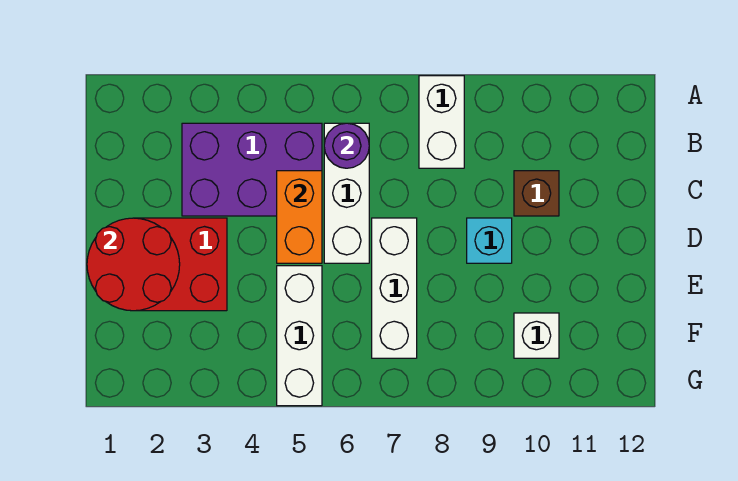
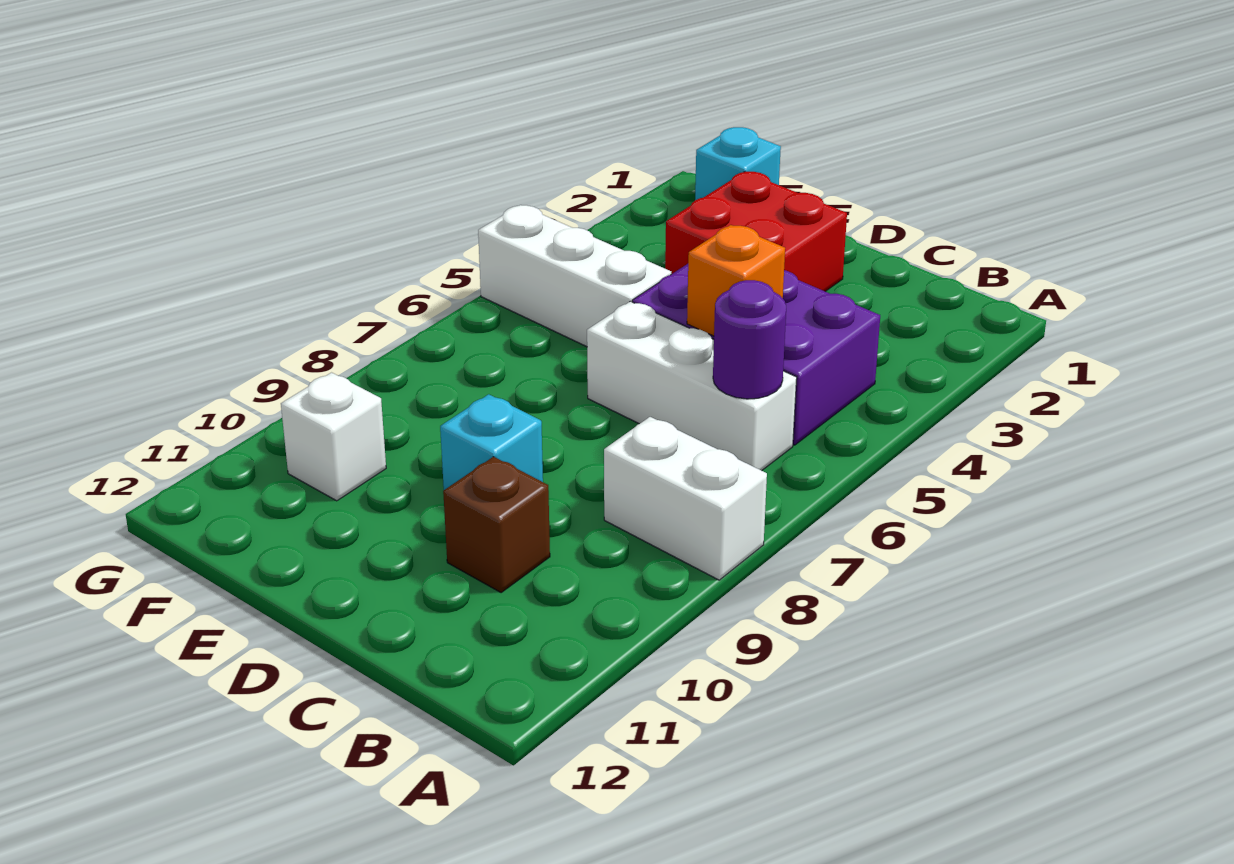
purple 2x3 brick [182,123,322,216] -> purple 2x3 brick turned to [632,264,880,445]
orange 1x2 brick [277,171,322,263] -> orange 1x1 brick [687,225,785,336]
red 2x2 round brick [87,218,180,311] -> none
white 1x3 brick [372,218,417,358] -> none
none -> cyan 1x1 brick [695,127,781,200]

